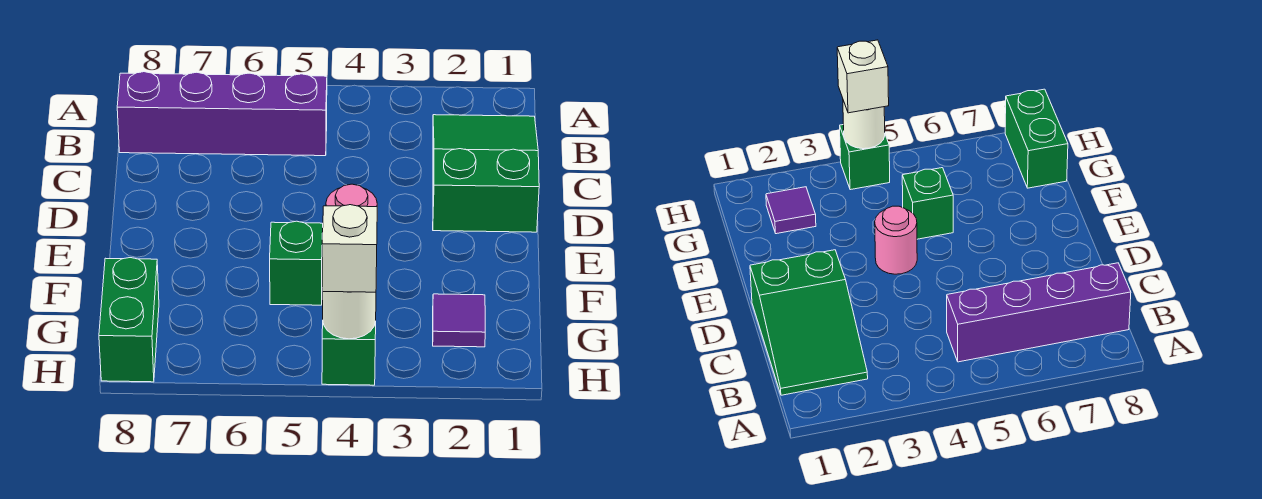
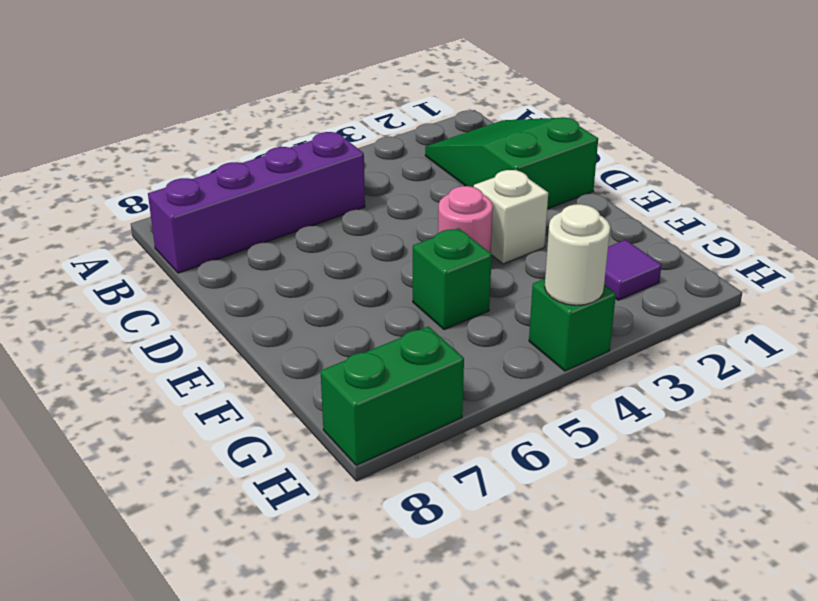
green 1x2 brick [99,258,159,382] -> green 1x2 brick turned to [321,326,464,465]
white 1x1 brick [322,205,377,292] -> white 1x1 brick moved to [474,170,548,264]

